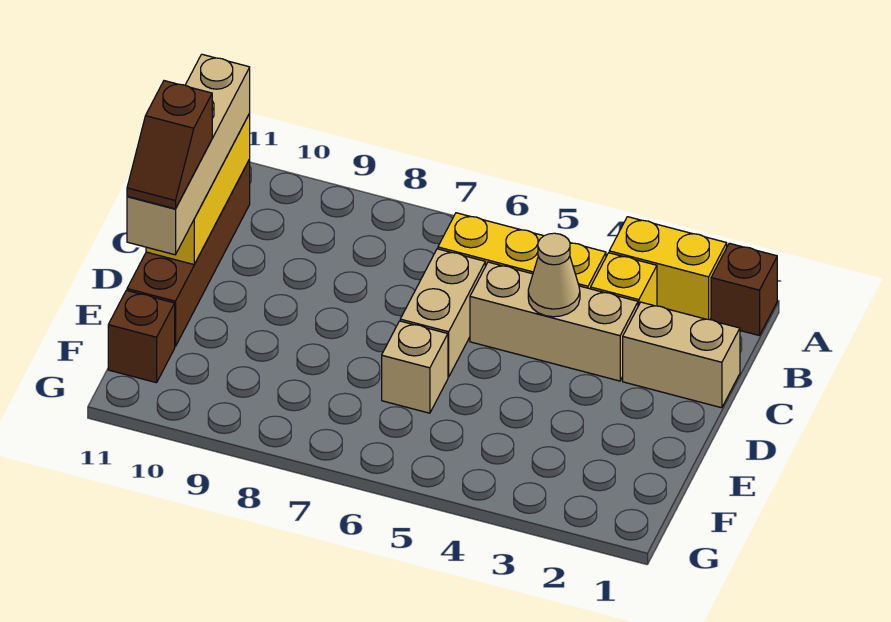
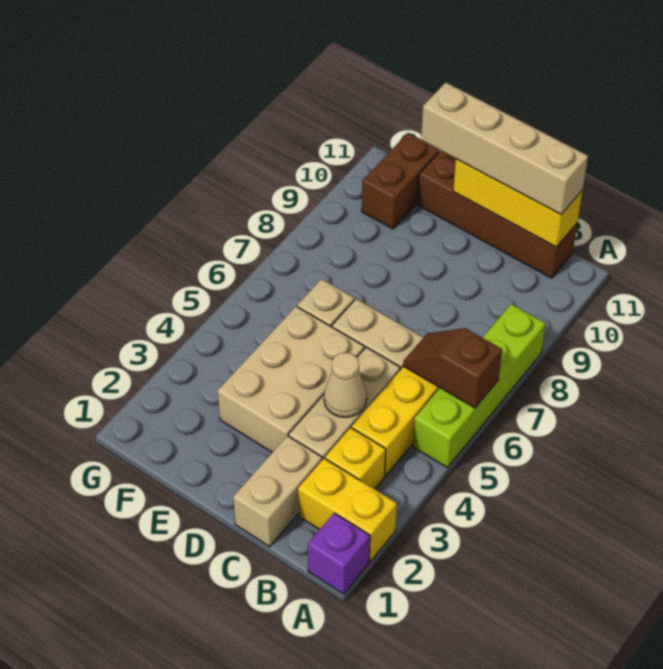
brown 1x1 brick [711,243,777,336] -> purple 1x1 brick [308,513,370,594]
yellow 1x2 brick [609,217,727,320] -> yellow 1x2 brick turned to [298,458,397,561]
none -> lime 1x4 brick [413,304,546,467]
none -> tan 2x3 brick [218,306,364,452]
brown 1x2 slope [127,81,212,209] -> brown 1x2 slope moved to [403,328,502,408]
brown 1x1 brick [108,290,175,383] -> brown 1x2 brick [362,133,439,229]

